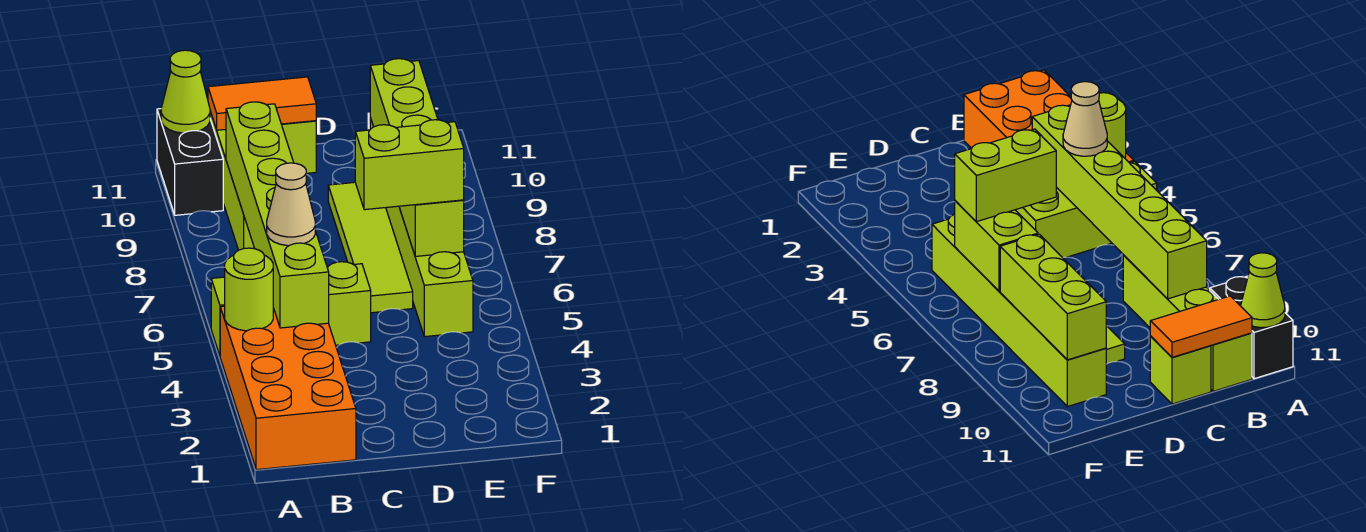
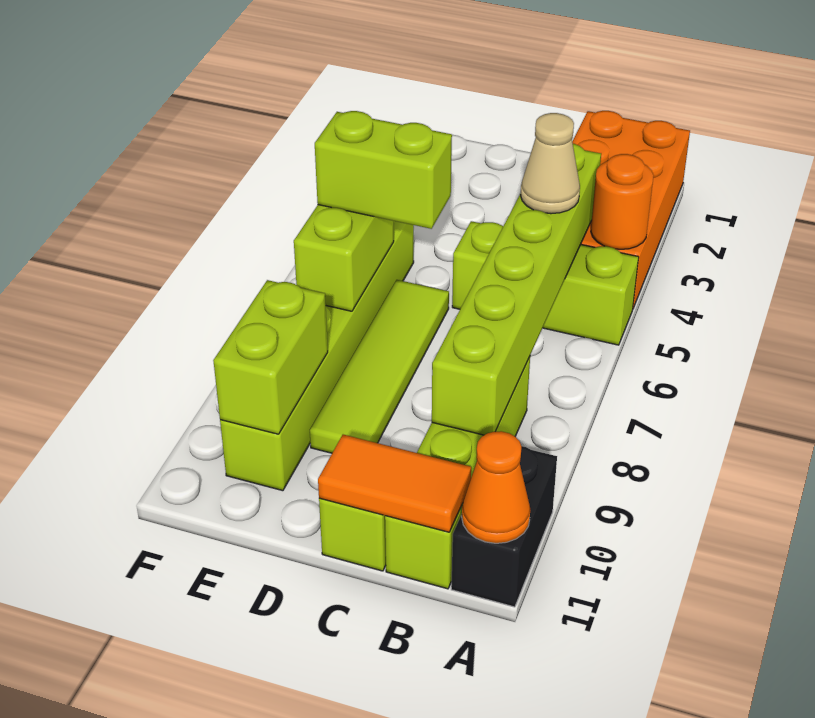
lime 1x1 round brick [225,248,273,331] -> orange 1x1 round brick [591,154,654,249]
lime 1x1 cone [161,50,210,133] -> orange 1x1 cone [462,431,530,543]
lime 1x3 brick [370,59,438,127] -> lime 1x2 brick [213,280,328,434]

